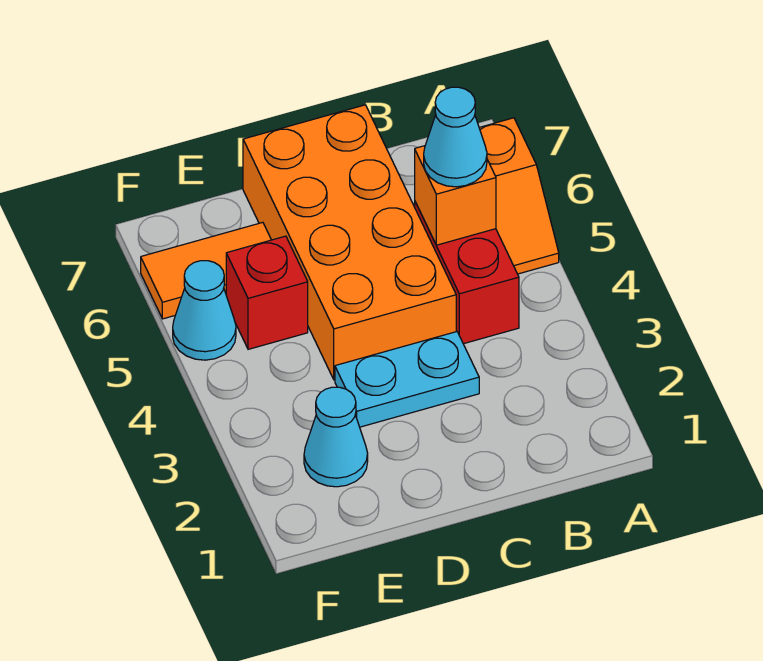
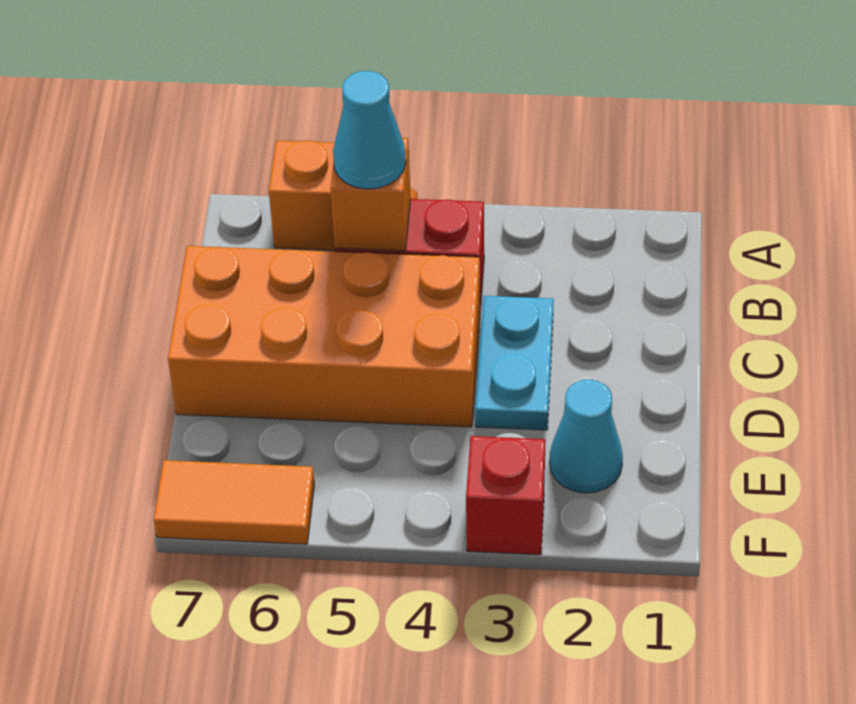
red 1x1 brick [226,236,308,349] -> red 1x1 brick moved to [466,436,546,555]
orange 1x2 tile [141,222,271,319] -> orange 1x2 tile turned to [154,460,314,544]
cyan 1x1 cone [173,261,236,360] -> none

